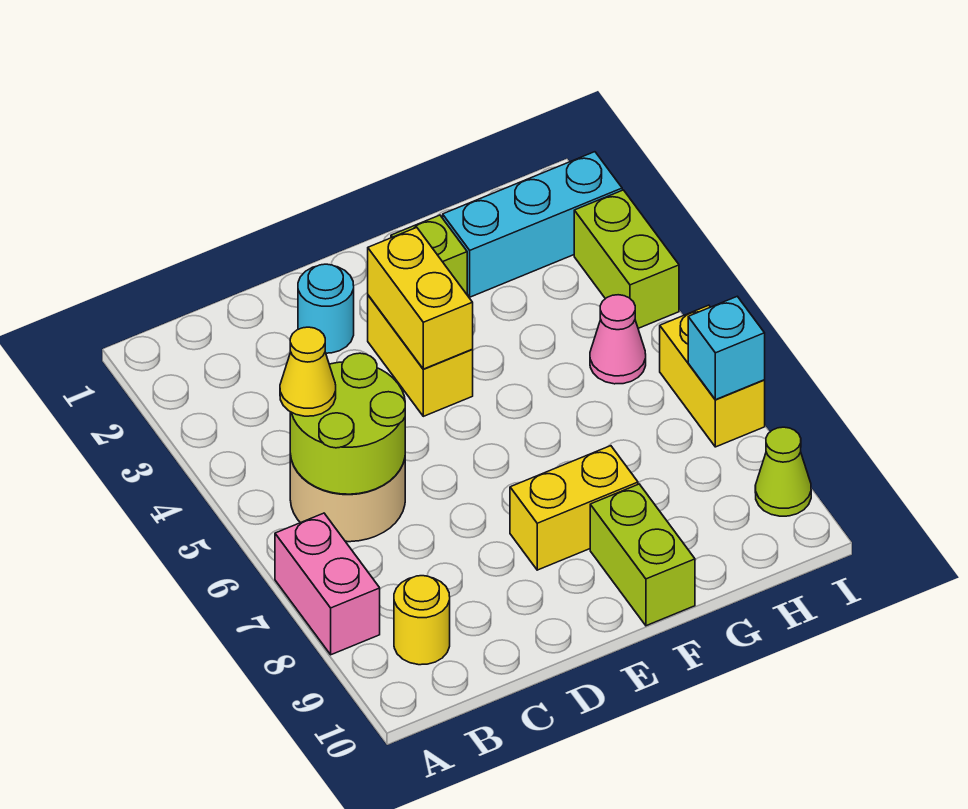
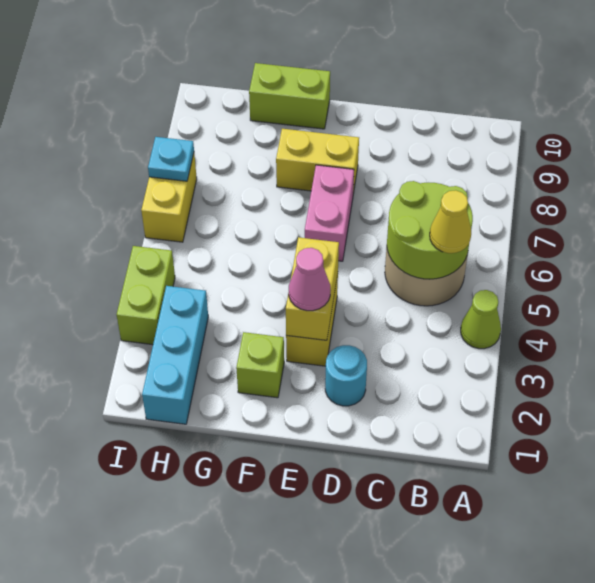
pink 1x2 brick [275,513,380,655] -> pink 1x2 brick moved to [305,165,354,261]
yellow 1x1 round brick [394,576,450,665] -> none
lime 1x2 brick [590,484,695,626] -> lime 1x2 brick turned to [249,63,330,129]
cyan 1x3 brick [443,152,622,297] -> cyan 1x3 brick turned to [142,286,208,424]
pink 1x1 cone [590,295,646,384] -> pink 1x1 cone moved to [289,248,331,311]
cyan 1x1 brick [688,296,765,400] -> cyan 1x1 plate [148,137,194,181]
lime 1x1 cone [755,427,811,516] -> lime 1x1 cone moved to [461,290,501,349]

